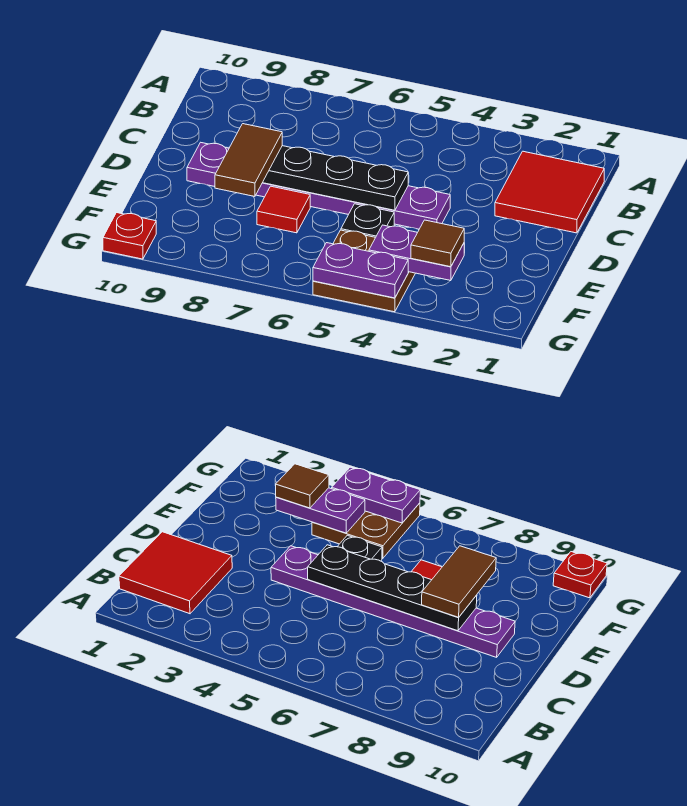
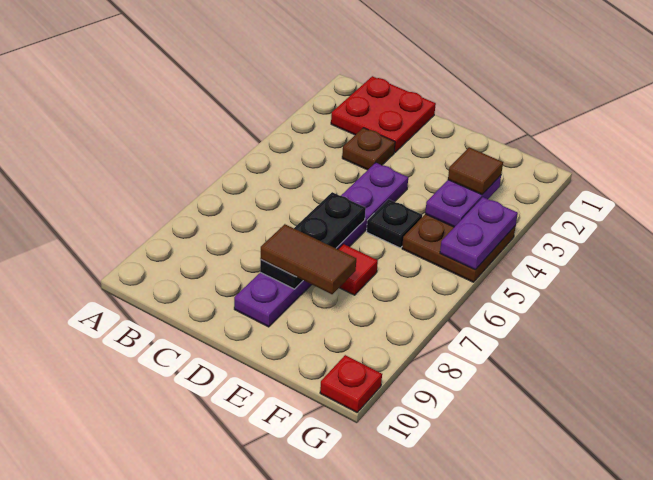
red 2x2 tile [495,151,604,233] -> red 2x2 plate [331,76,436,152]
none -> brown 1x1 plate [342,128,395,170]
black 1x4 plate [263,146,408,210] -> black 1x3 plate [260,192,366,289]

